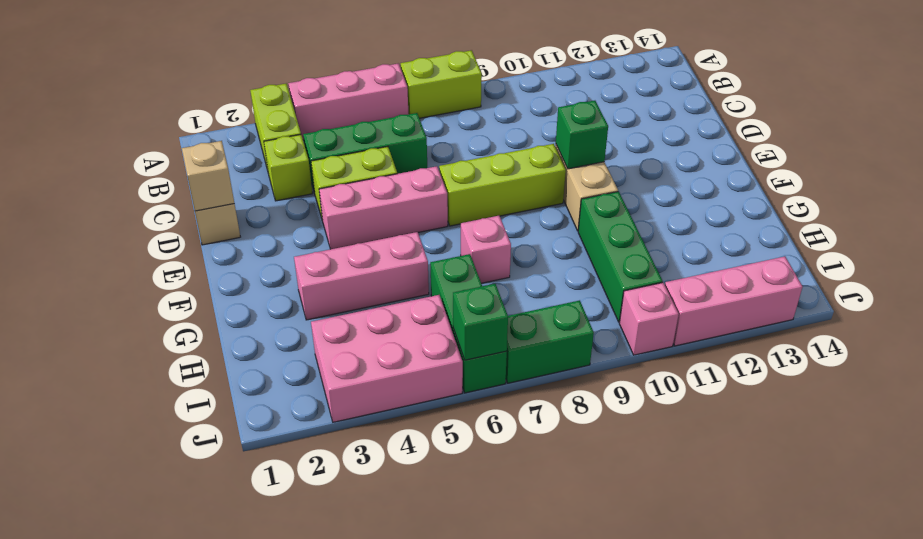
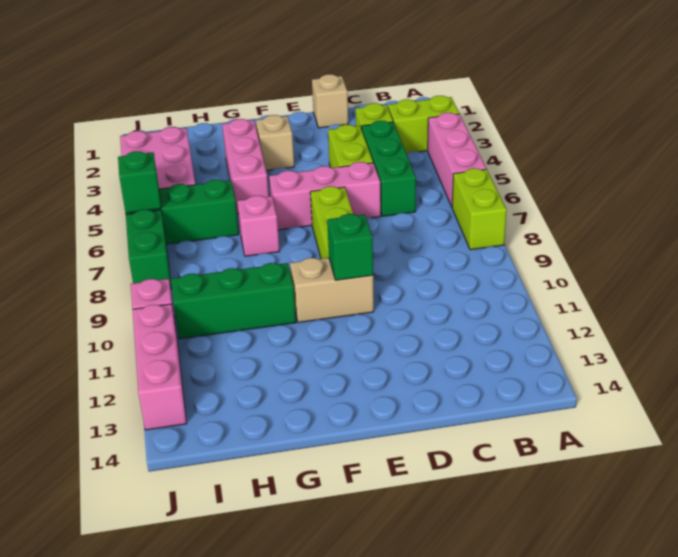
tan 1x1 brick [182,141,234,211] -> tan 1x1 brick moved to [256,115,294,171]
pink 1x3 brick [319,166,448,249] -> pink 1x3 brick turned to [269,162,381,230]

